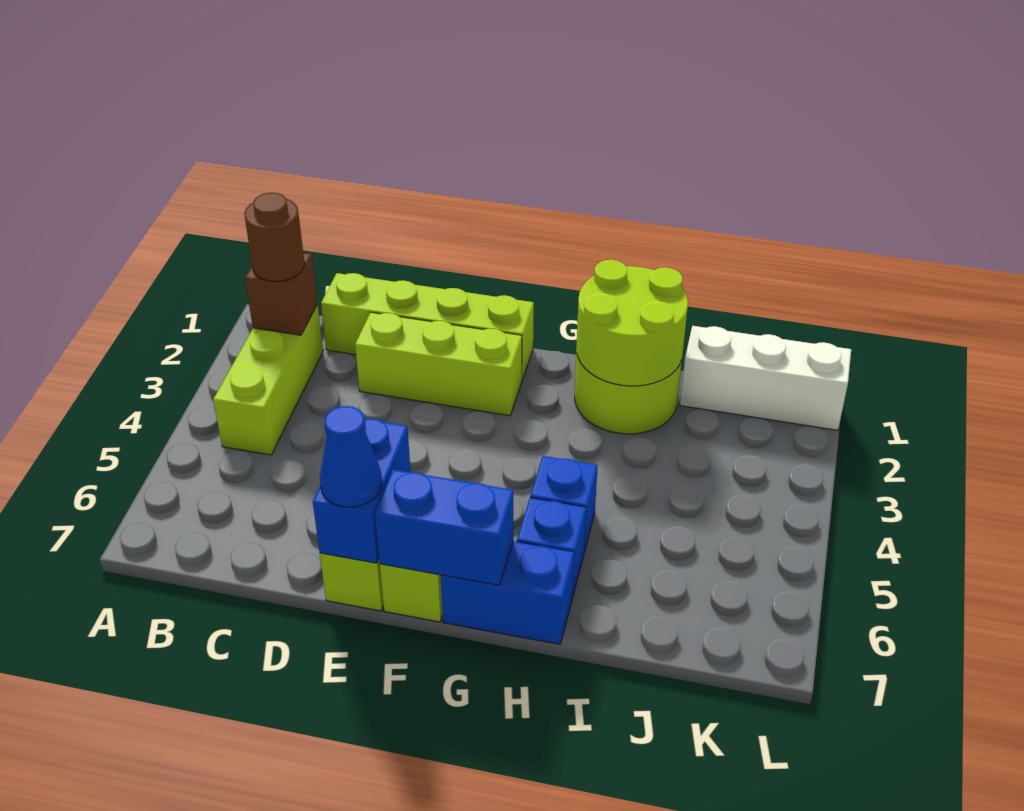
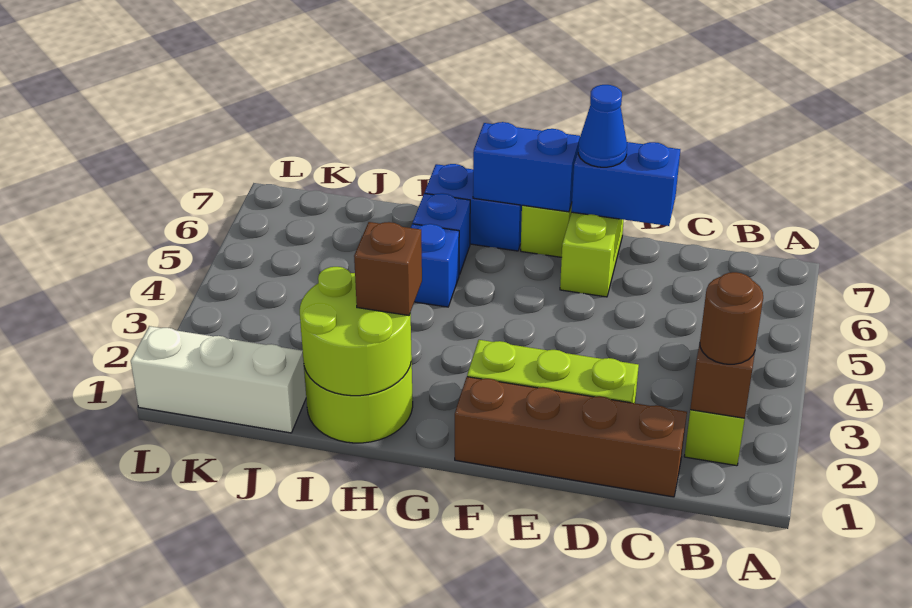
lime 1x4 brick [321,273,534,380] -> brown 1x4 brick [455,377,687,497]
blue 1x2 brick [313,419,411,563] -> blue 1x2 brick turned to [571,142,680,226]
none -> brown 1x1 brick [354,222,422,315]

